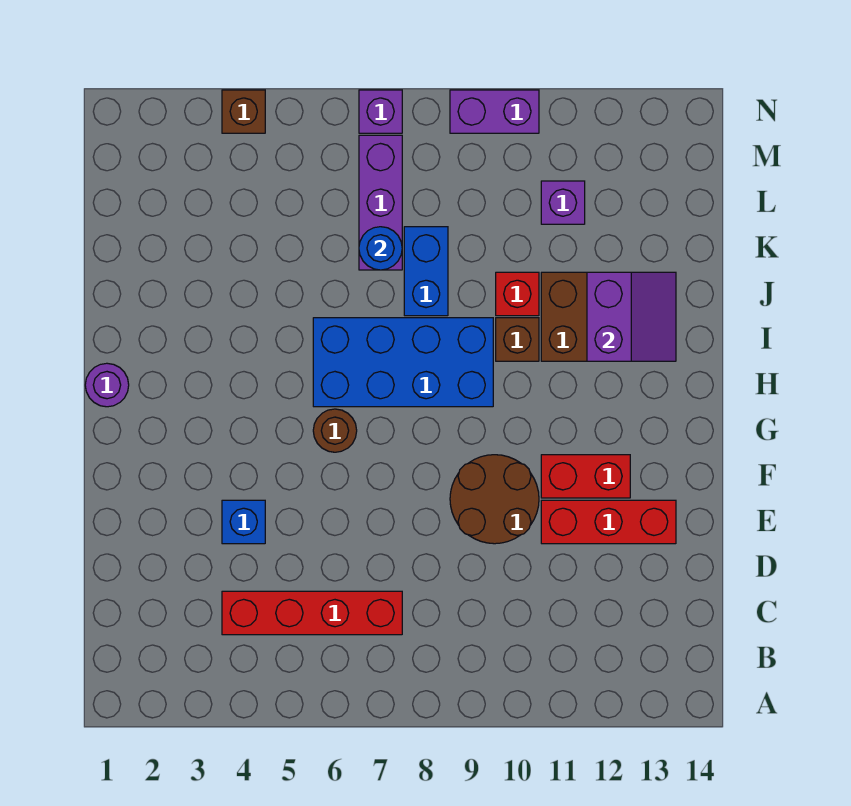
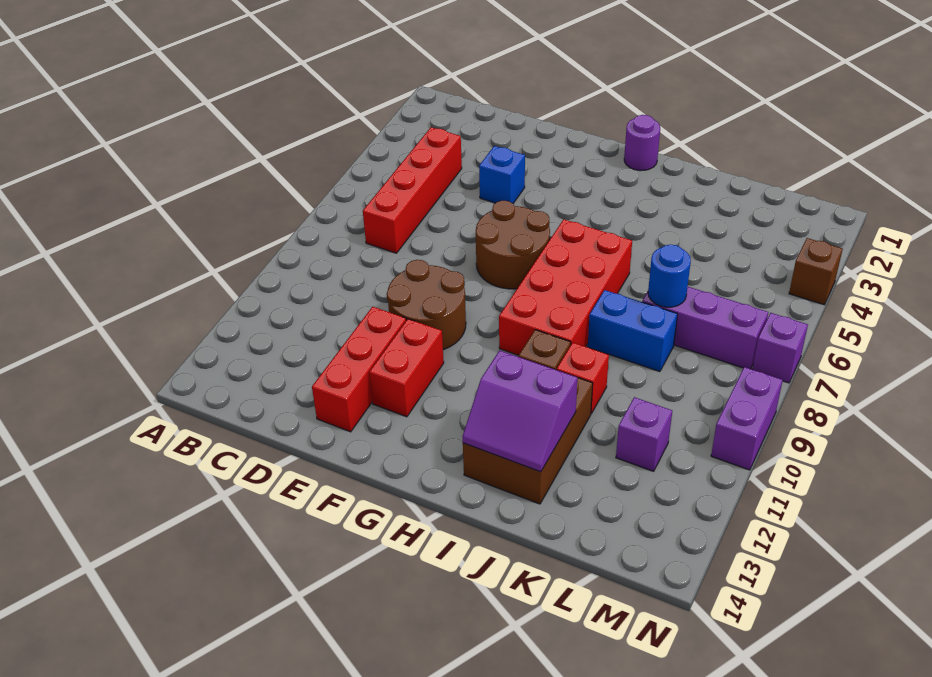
brown 1x1 round brick [313,409,357,452] -> brown 2x2 round brick [476,201,550,289]
blue 2x4 brick [313,318,493,407] -> red 2x4 brick [499,219,632,355]

